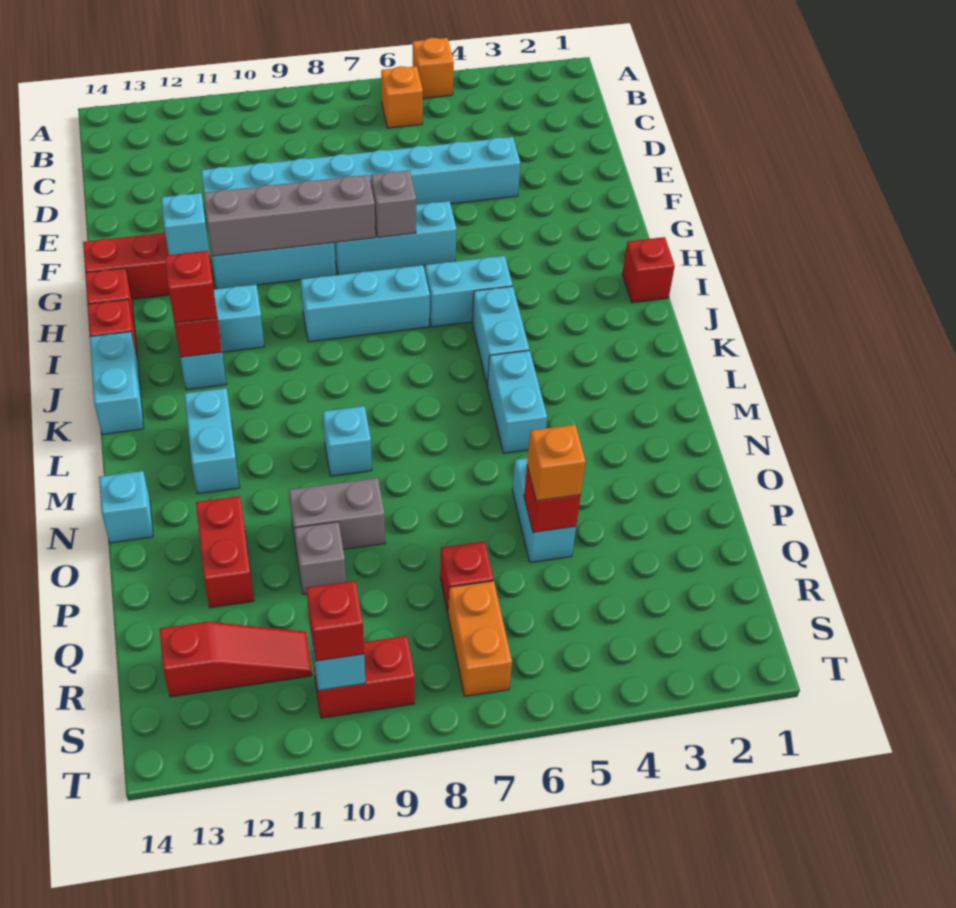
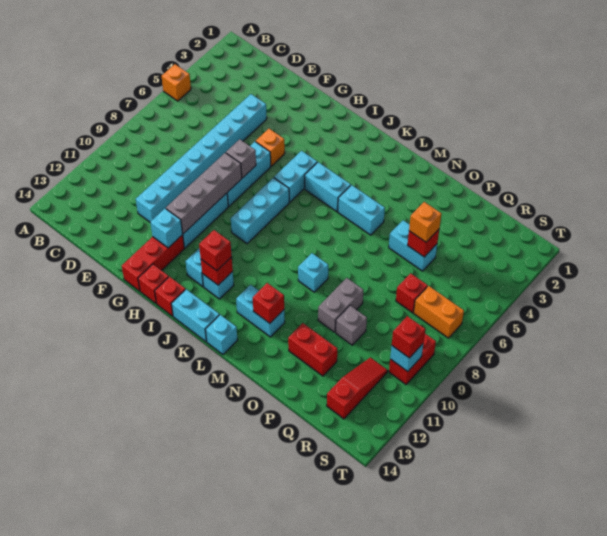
orange 1x1 brick [381,66,423,128] -> orange 1x1 brick moved to [256,129,285,166]
red 1x1 brick [622,237,675,303] -> red 1x1 brick moved to [253,283,284,323]
cyan 1x1 brick [99,471,153,543] -> cyan 1x1 brick moved to [205,315,237,354]

